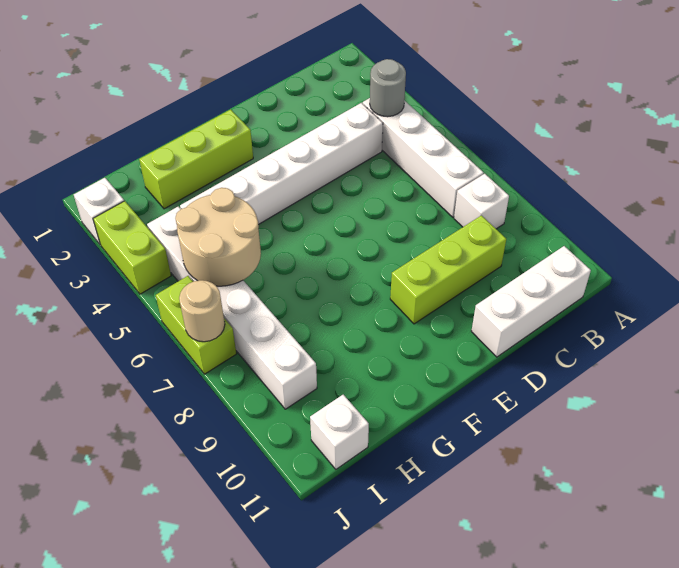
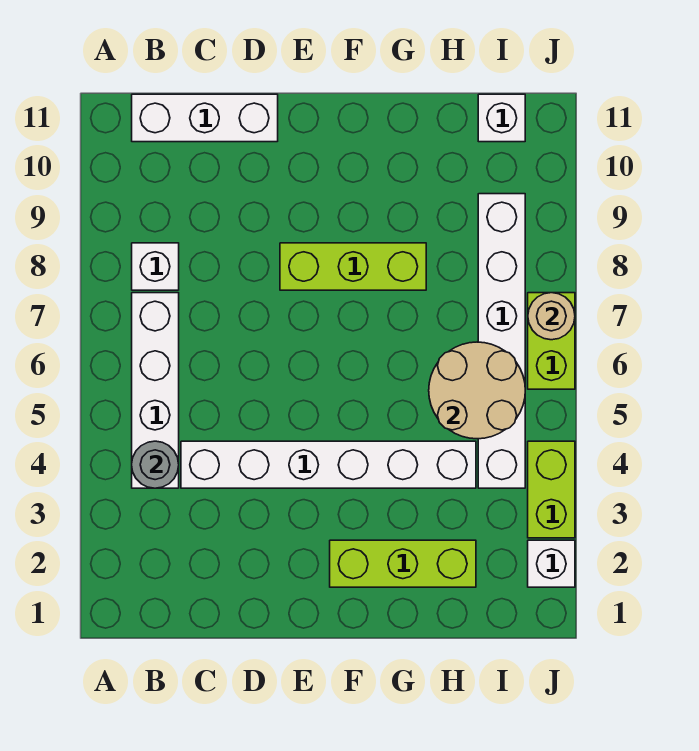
lime 1x3 brick [390,215,506,324] -> lime 1x3 brick moved to [280,243,426,290]

